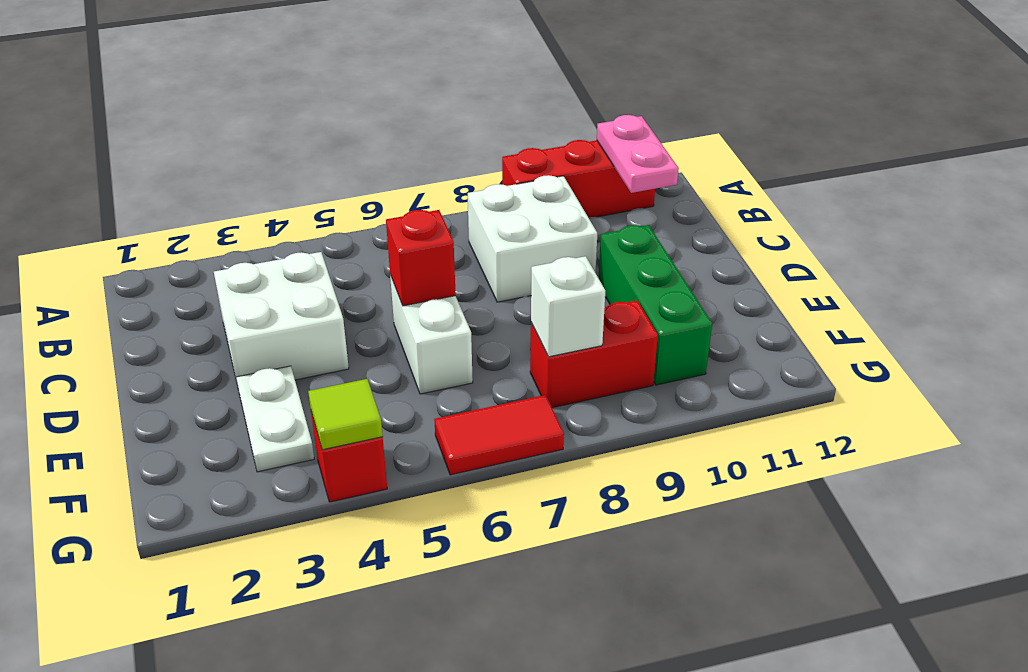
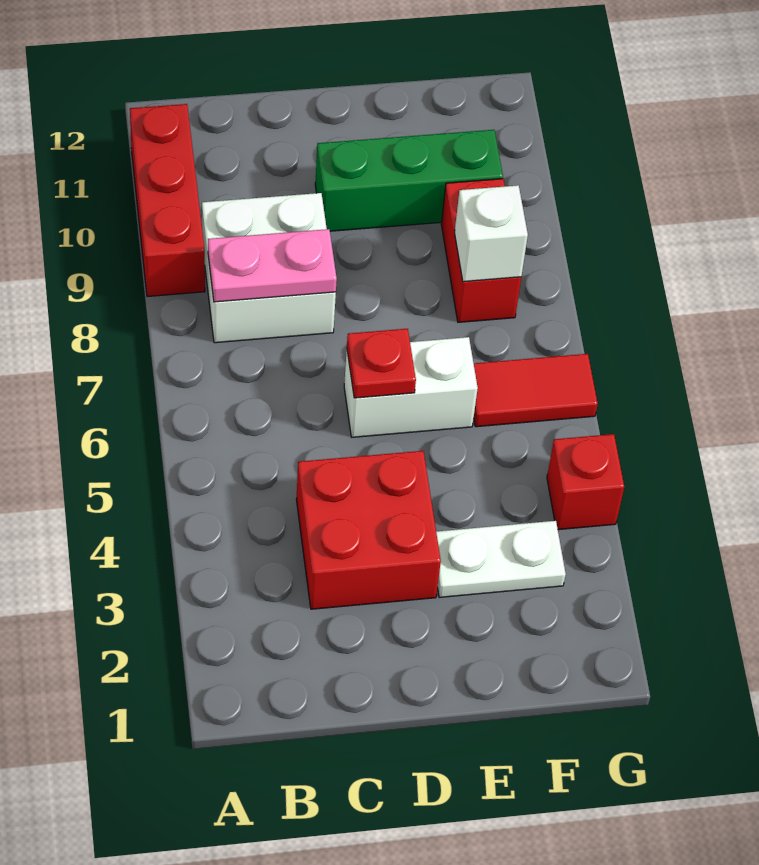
pink 1x2 plate [597,115,679,193] -> pink 1x2 plate moved to [208,229,337,302]
white 2x2 brick [214,252,349,381] -> red 2x2 brick [296,451,441,609]
red 1x1 brick [386,210,456,306] -> red 1x1 plate [347,329,416,398]
lime 1x1 tile [308,379,383,450] -> none
red 1x2 tile [434,395,564,475] -> red 1x2 tile turned to [474,354,598,427]

